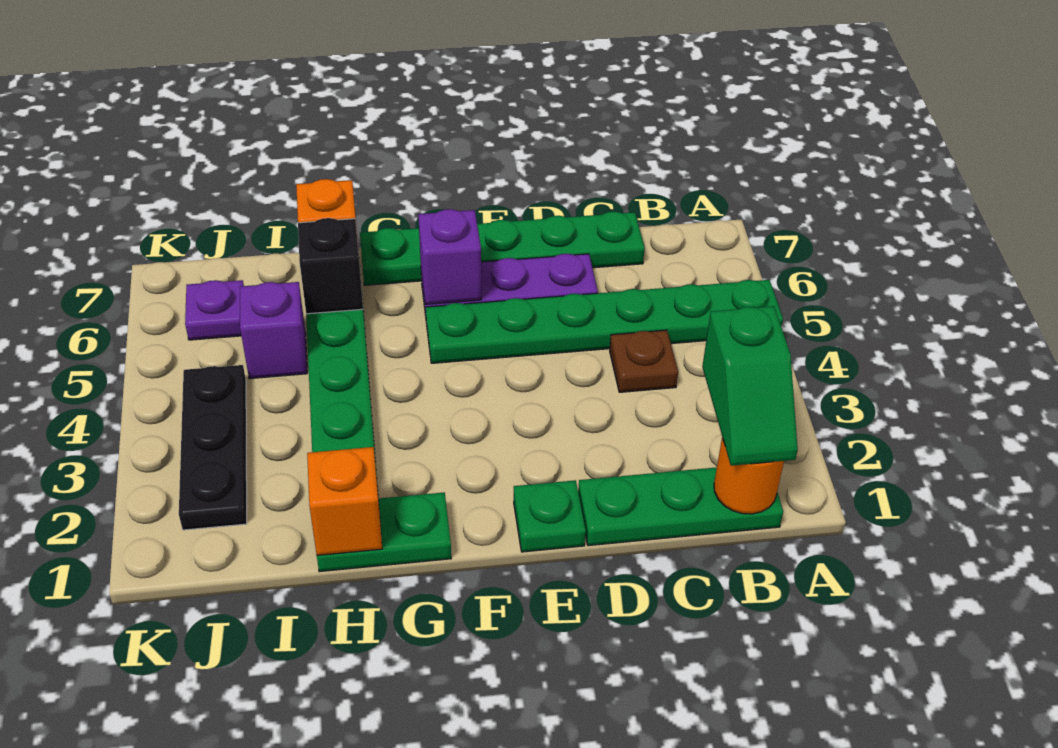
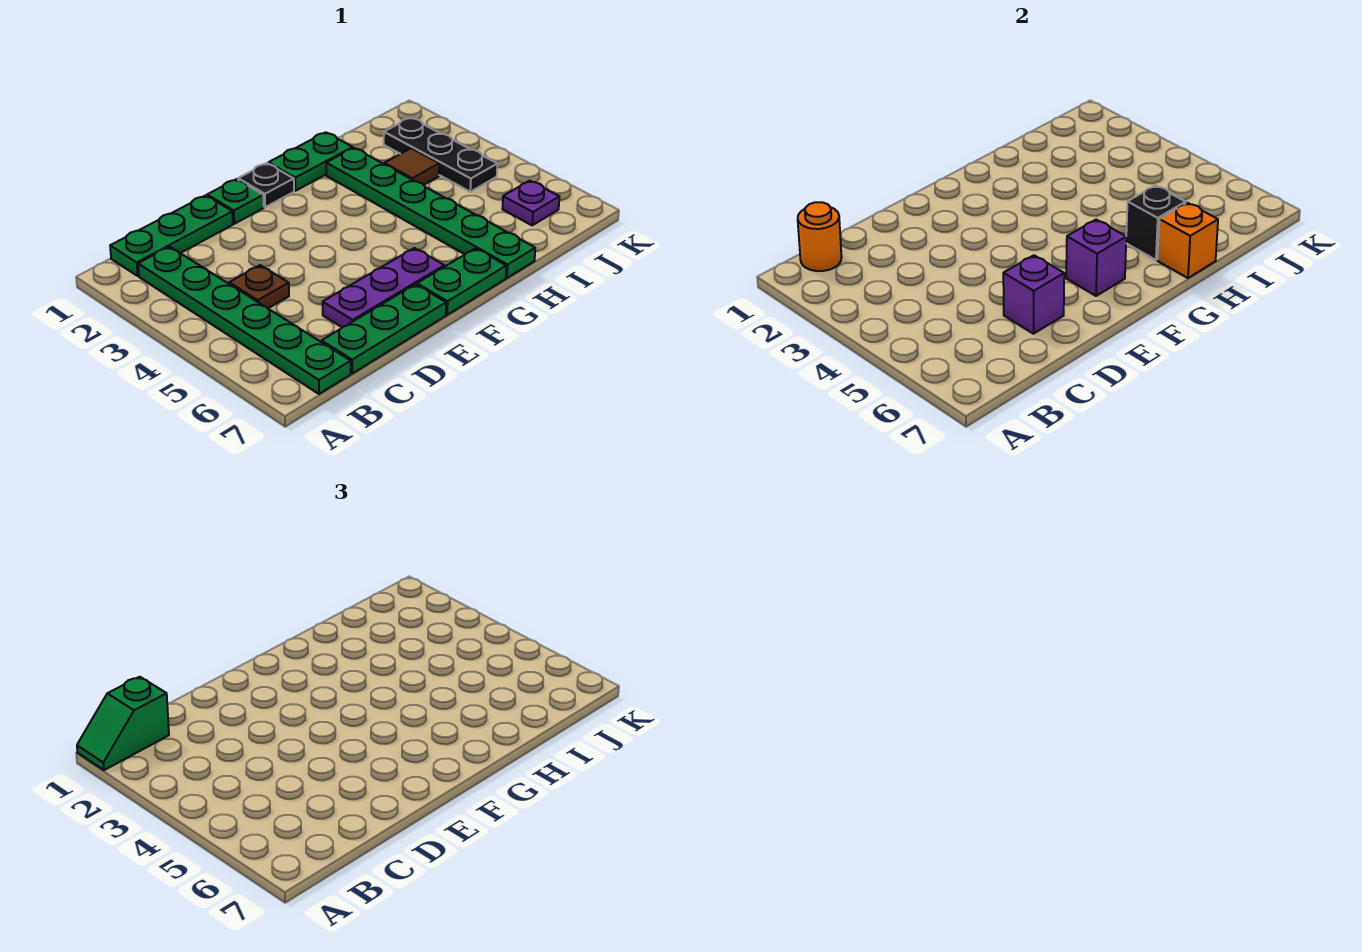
green 1x6 plate [426,280,783,363] -> green 1x6 plate turned to [138,247,351,394]
green 1x2 slope [702,306,798,466] -> green 1x2 slope turned to [77,677,169,770]
none -> black 1x1 plate [238,163,294,207]
orange 1x1 brick [307,447,382,555] -> none
none -> brown 1x1 tile [384,148,439,185]
purple 1x1 brick [240,282,307,379] -> purple 1x1 brick moved to [1003,255,1064,334]

